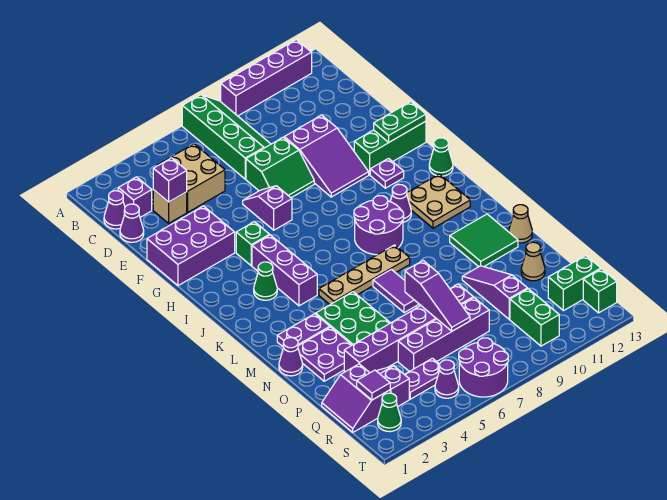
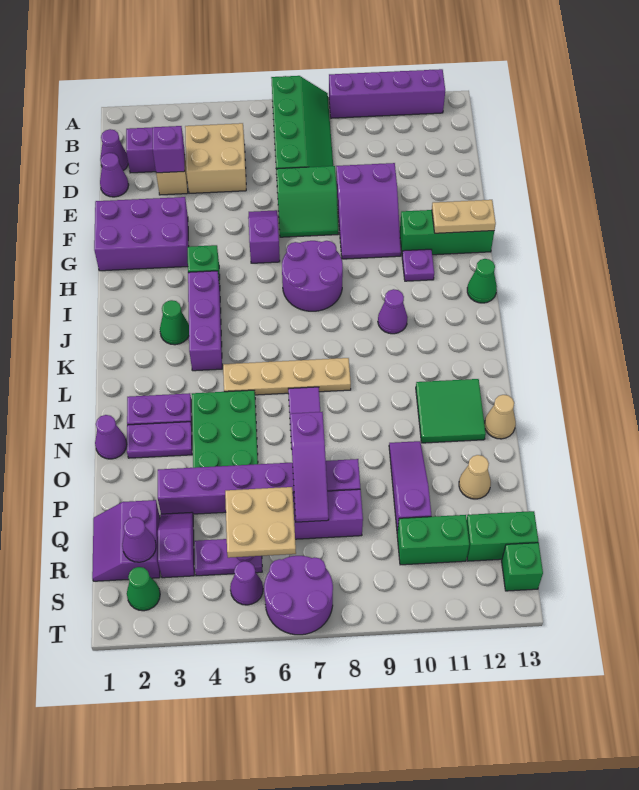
green 1x2 plate [374,102,426,142] -> tan 1x2 plate [432,200,496,233]
purple 2x2 round brick [354,196,404,255] -> purple 2x2 round brick moved to [282,241,343,311]
tan 2x2 plate [407,174,470,228] -> tan 2x2 plate moved to [225,487,296,558]
purple 2x2 plate [298,327,352,381] -> purple 1x2 plate [127,422,192,458]
purple 1x1 tile [357,370,390,400] -> purple 1x1 cone [122,517,156,562]
green 1x2 brick [510,289,559,346] -> green 1x2 brick turned to [397,515,469,565]

